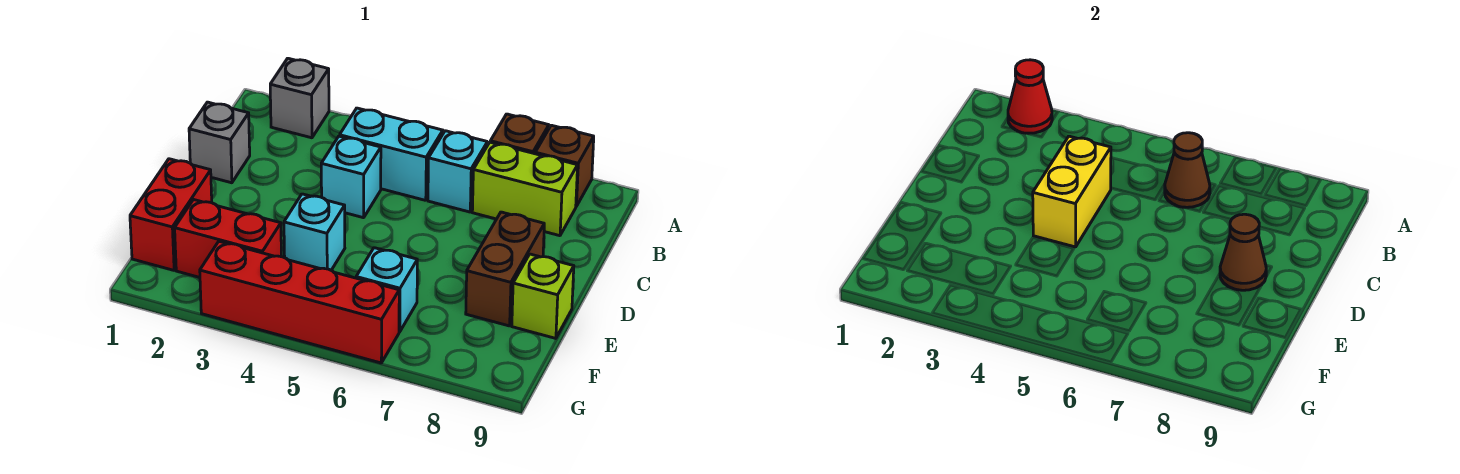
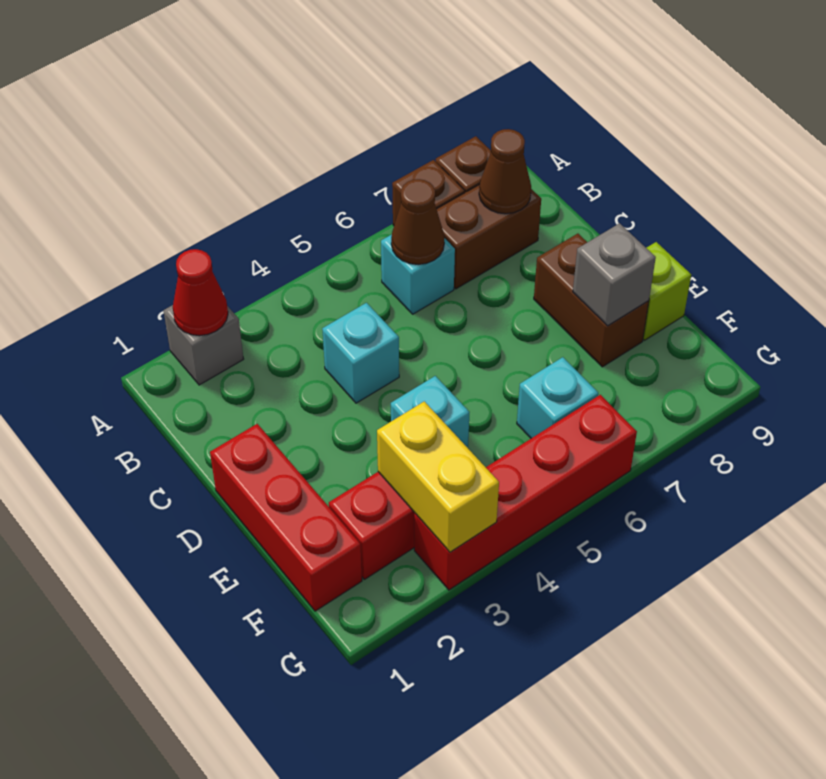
cyan 1x2 brick [340,108,443,200] -> none
lime 1x2 brick [472,142,578,236] -> brown 1x2 brick [437,184,541,289]
grey 1x1 brick [189,102,250,183] -> grey 1x1 brick moved to [573,223,656,326]
yellow 1x2 brick [1033,136,1111,247] -> yellow 1x2 brick moved to [377,401,499,552]
brown 1x1 cone [1220,214,1266,290] -> brown 1x1 cone moved to [479,129,531,214]
red 1x2 brick [130,159,212,270] -> red 1x3 brick [210,424,362,611]

